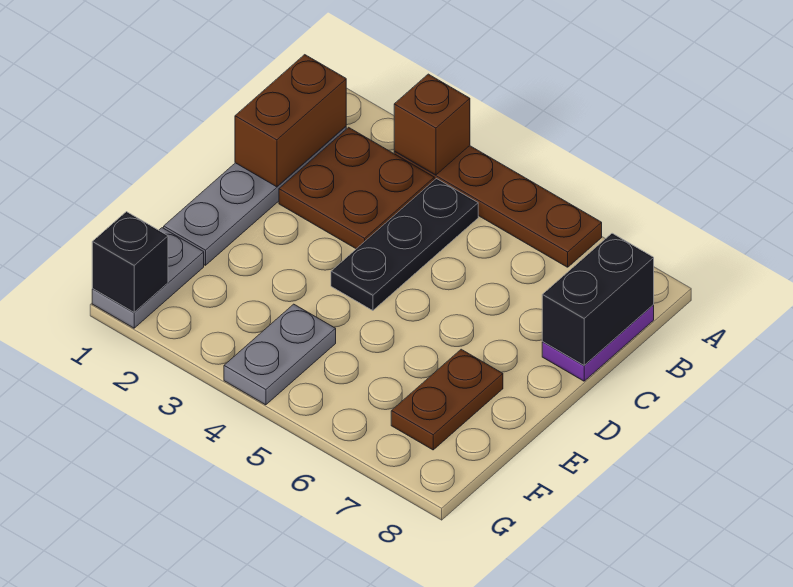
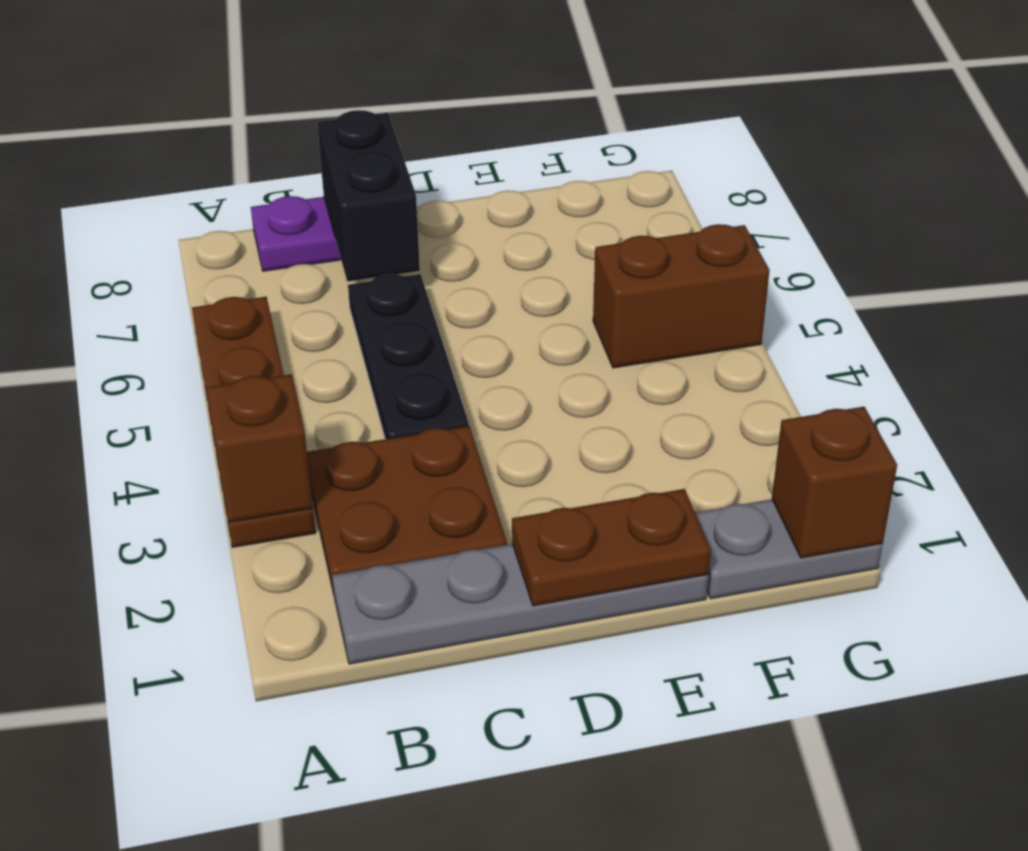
brown 1x2 brick [235,55,346,187] -> brown 1x2 brick moved to [593,224,770,368]
black 1x3 plate [331,179,478,311] -> black 1x3 plate turned to [348,274,469,439]
black 1x2 brick [542,233,654,365] -> black 1x2 brick turned to [317,110,420,282]
brown 1x2 plate [391,349,503,450] -> brown 1x2 plate moved to [512,489,711,606]
grey 1x2 plate [224,304,336,405] -> none
black 1x1 brick [92,212,168,312] -> brown 1x1 brick [772,407,897,558]

